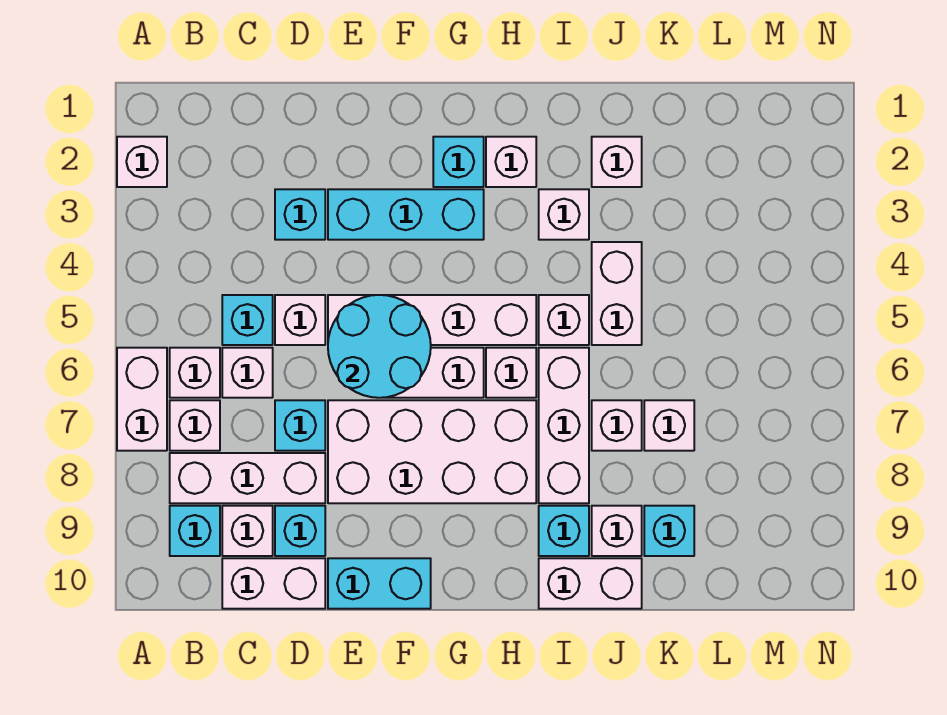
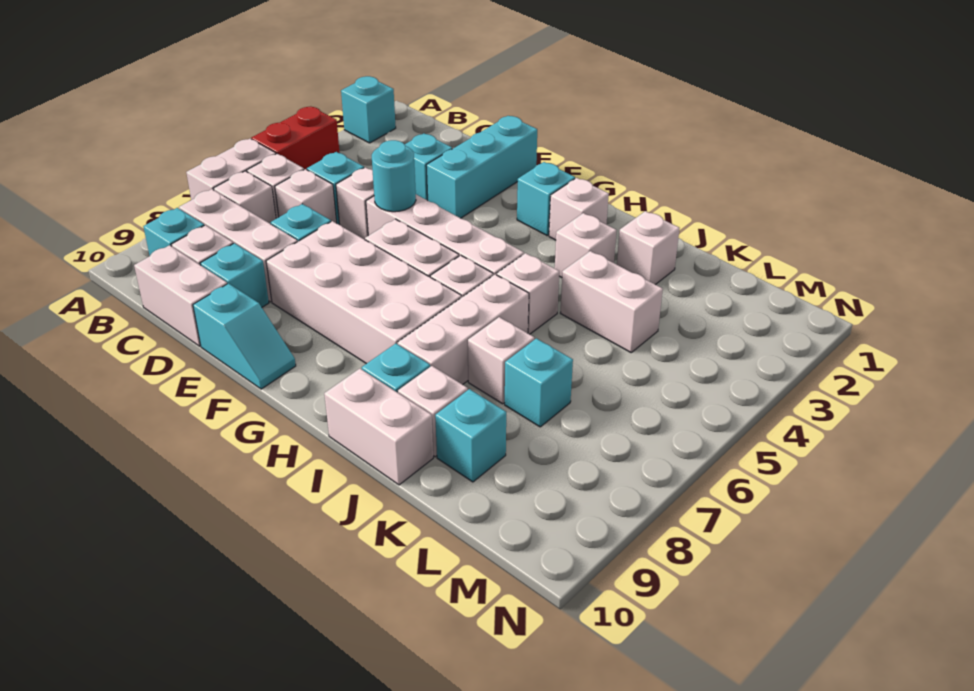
white 1x1 brick [117,137,167,187] -> cyan 1x1 brick [341,76,396,143]
none -> red 1x2 brick [252,107,340,170]
cyan 1x3 brick [328,189,484,240] -> cyan 1x3 brick turned to [426,116,537,218]
cyan 2x2 round brick [328,295,431,398] -> cyan 1x1 round brick [372,140,416,212]
cyan 1x2 brick [328,558,431,609] -> cyan 1x2 slope [193,283,296,389]
white 1x2 brick [592,242,642,345] -> white 1x2 brick turned to [561,251,663,352]
white 1x1 brick [644,400,694,451] -> cyan 1x1 brick [505,338,573,427]

